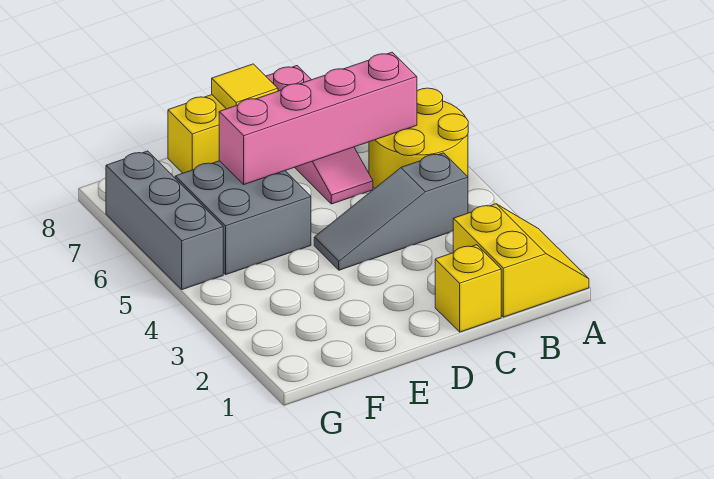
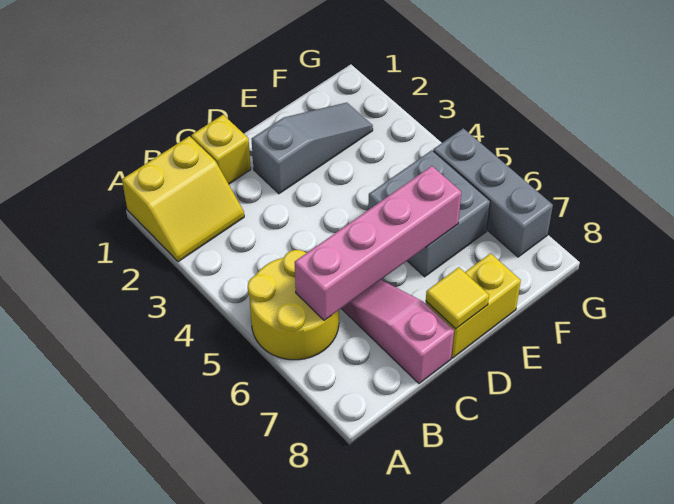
yellow 2x2 slope [453,204,589,317] -> yellow 2x2 slope turned to [122,136,244,262]
grey 1x3 slope [314,153,468,270] -> grey 1x3 slope moved to [252,103,373,194]

